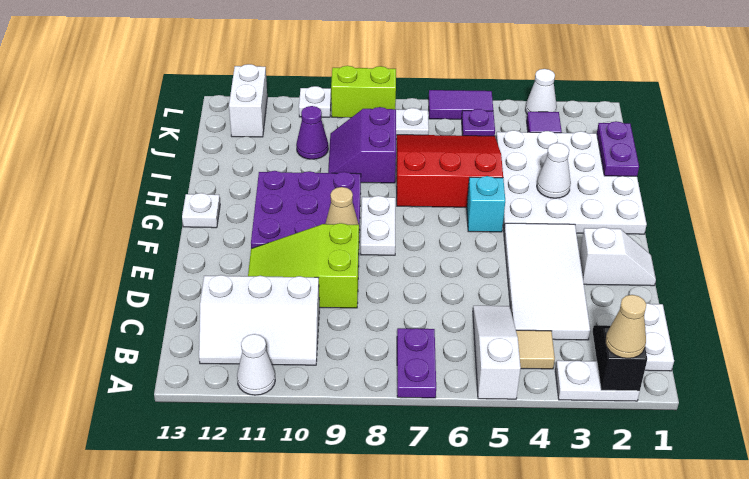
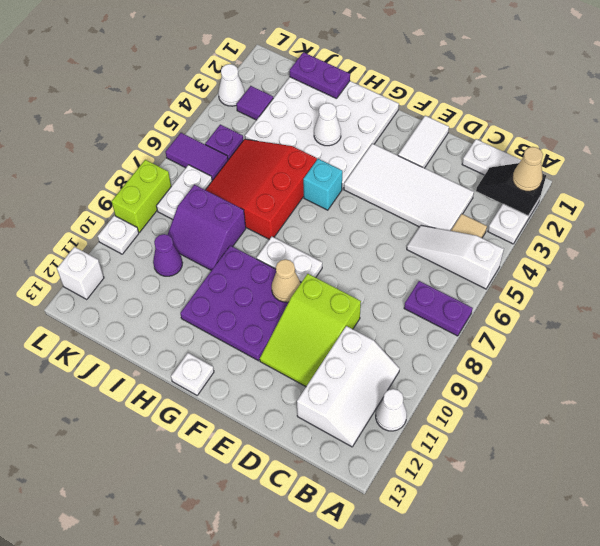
white 1x2 slope [580,227,656,286] -> white 1x2 tile [398,116,449,168]
white 1x2 brick [229,64,267,137] -> white 1x1 brick [57,247,104,299]
purple 1x2 tile [428,90,493,119] -> purple 1x2 tile turned to [165,133,228,180]

